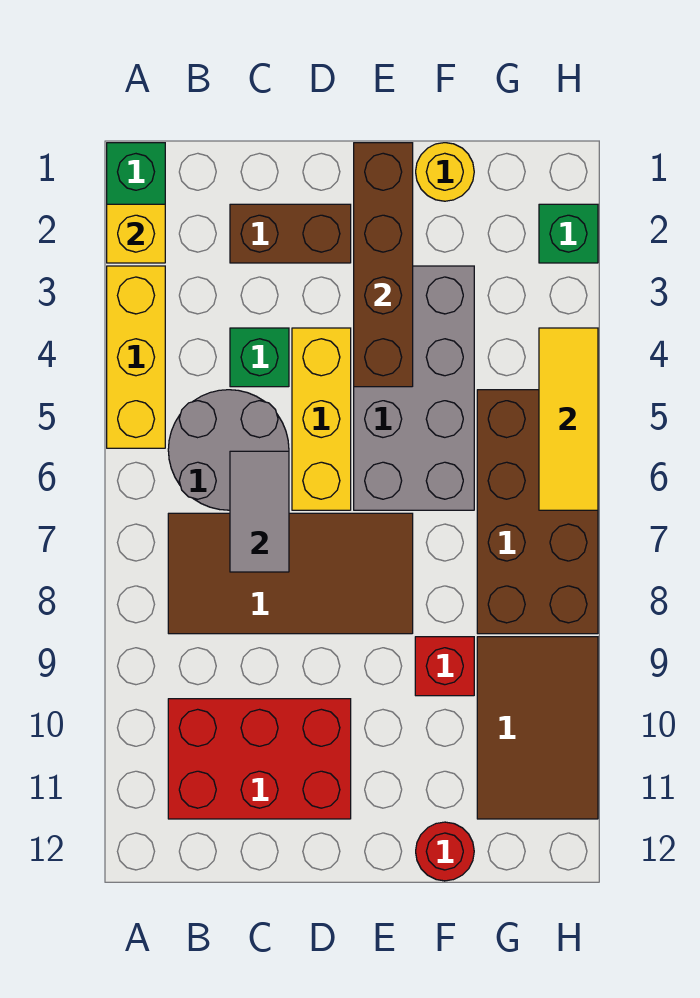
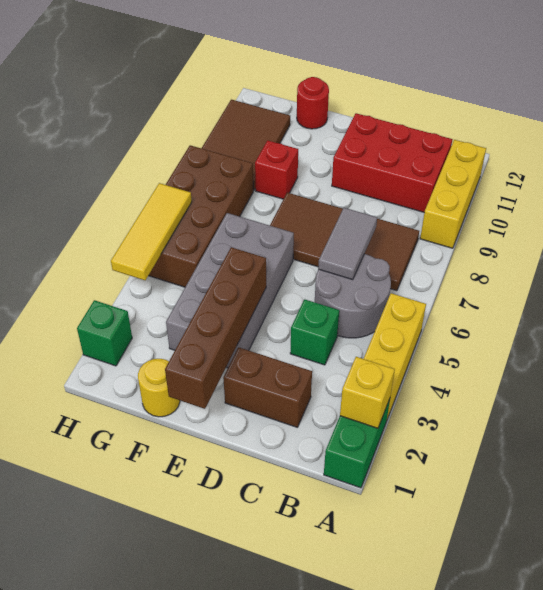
yellow 1x3 brick [292,328,351,510] -> yellow 1x3 brick moved to [420,140,486,248]

